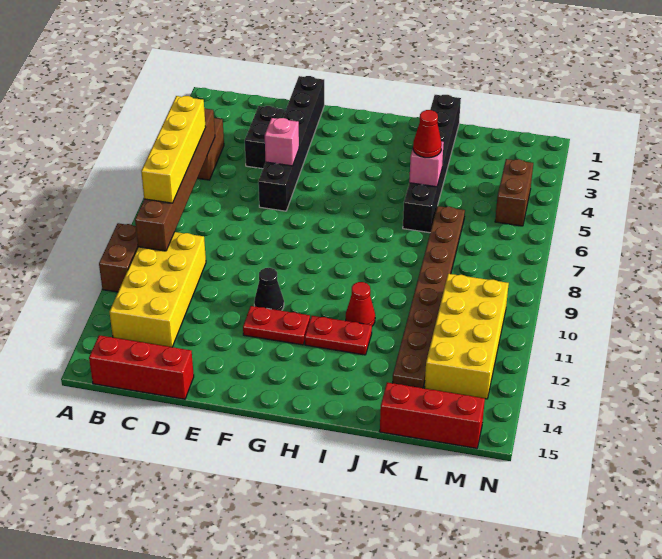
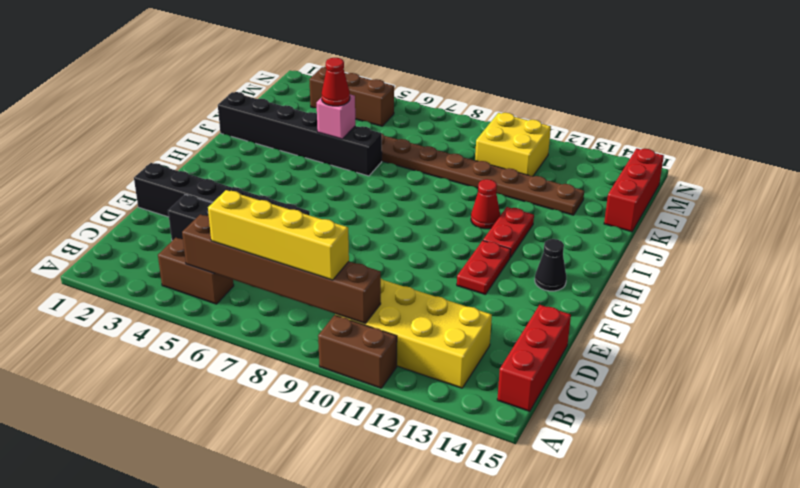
pink 1x1 brick [265,118,299,166] -> none
black 1x1 cone [254,268,284,311] -> black 1x1 cone moved to [535,239,567,291]
yellow 2x4 brick [425,274,509,399] -> yellow 2x2 brick [475,113,551,176]
brown 1x2 brick [495,159,533,226] -> brown 1x3 brick [309,67,394,126]

